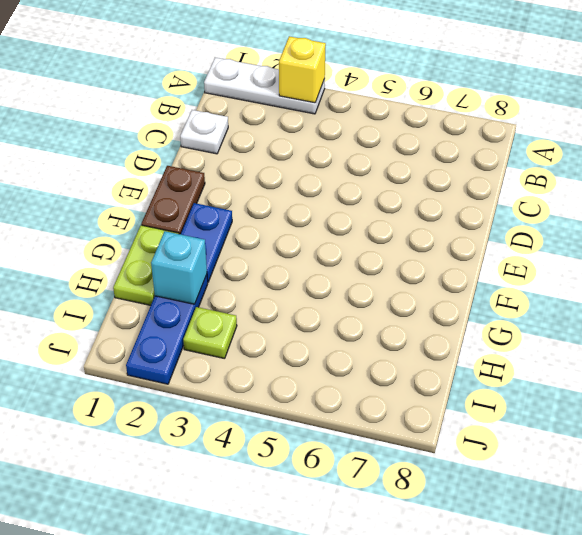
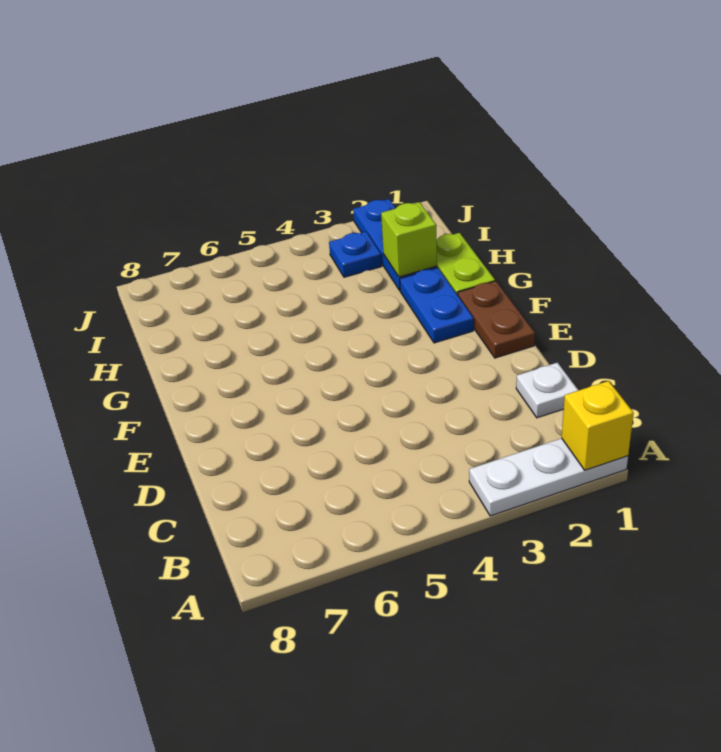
yellow 1x1 brick [279,36,326,103] -> yellow 1x1 brick moved to [562,381,634,470]
cyan 1x1 brick [151,231,207,304] -> lime 1x1 brick [381,202,437,277]
lime 1x1 plate [183,307,237,359] -> blue 1x1 plate [329,232,382,277]

